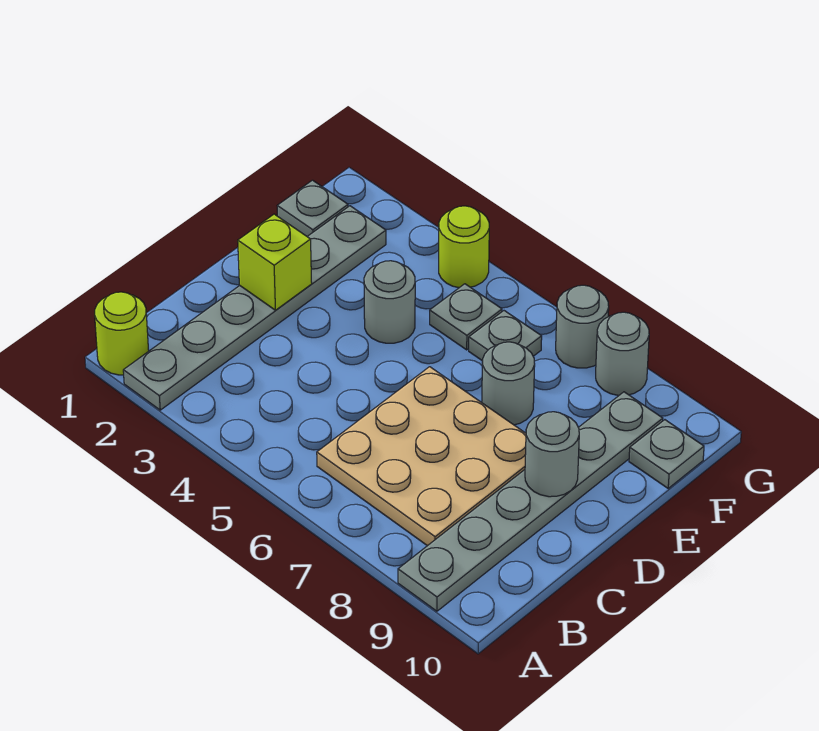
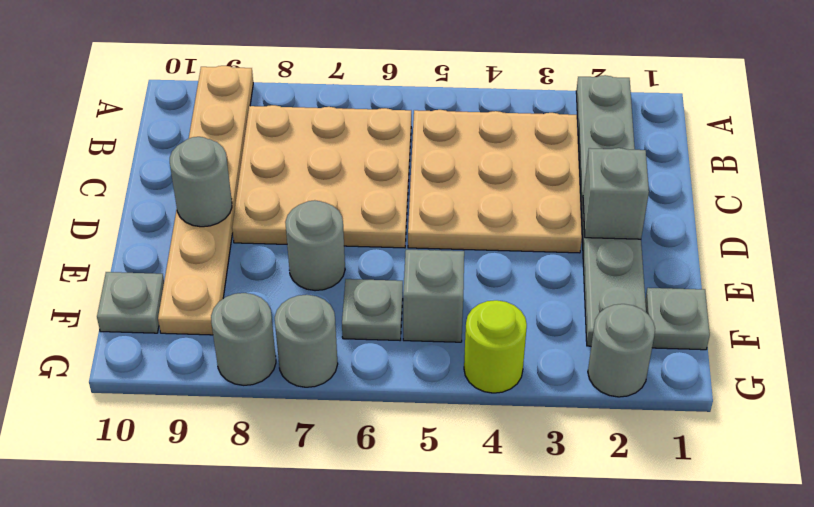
lime 1x1 round brick [95,292,149,375] -> none
grey 1x6 plate [398,392,663,611] -> tan 1x6 plate [158,66,253,335]
none -> tan 3x3 plate [408,110,582,253]
lime 1x1 brick [238,214,312,310] -> grey 1x1 brick [583,148,649,239]
grey 1x1 round brick [364,261,415,343] -> grey 1x1 round brick moved to [588,304,655,397]
grey 1x1 plate [430,284,502,350] -> grey 1x1 brick [403,250,464,342]

